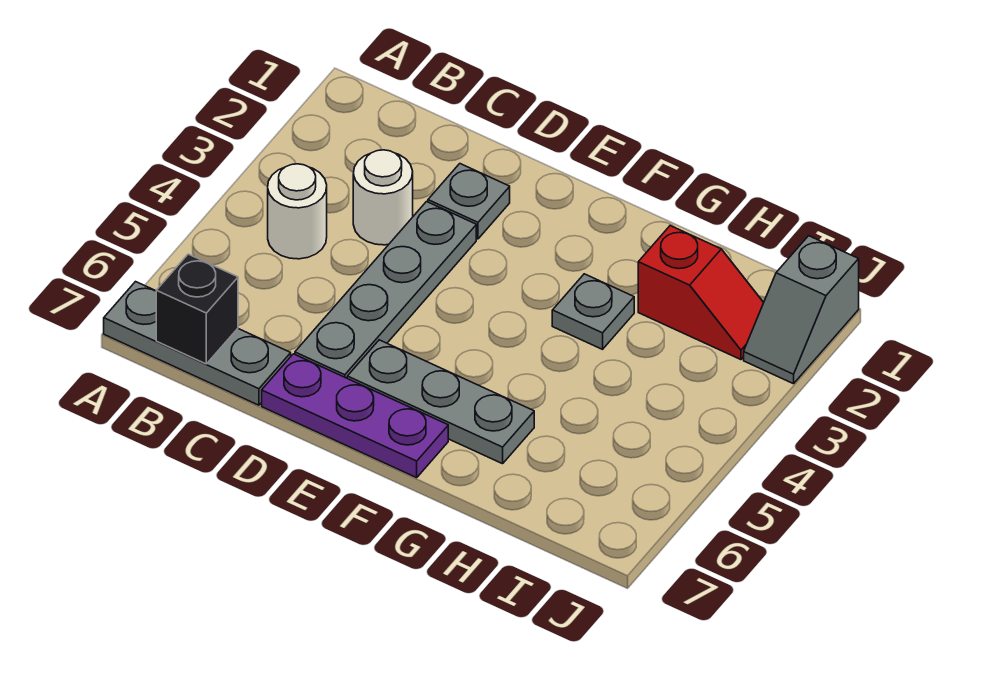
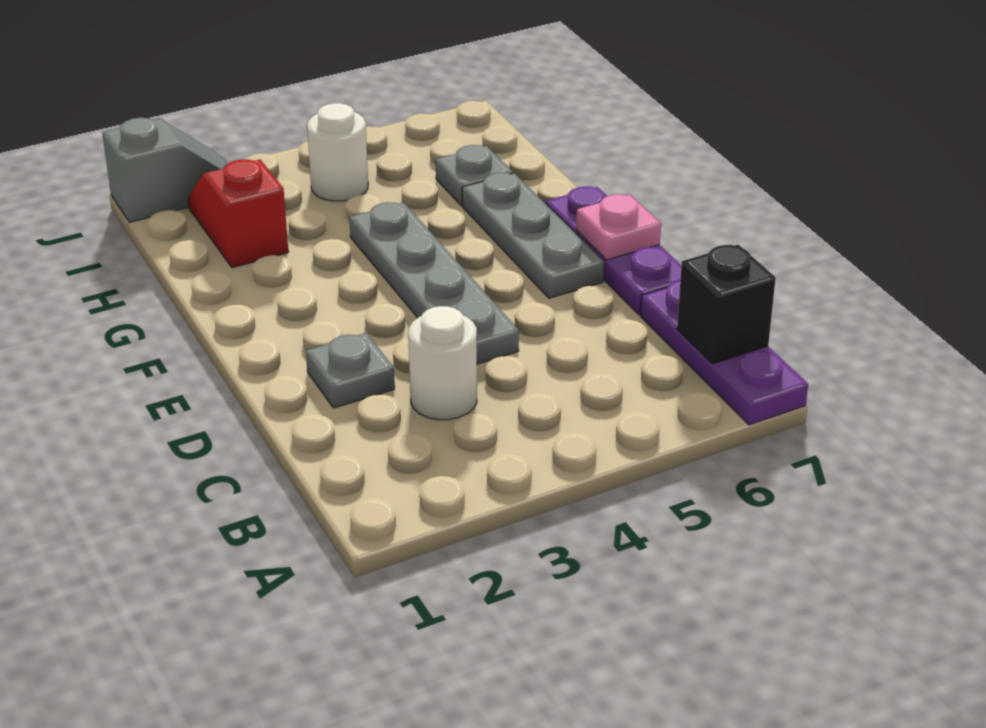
grey 1x3 plate [104,282,291,405] -> purple 1x3 plate [640,280,808,425]
white 1x1 round brick [268,164,327,259] -> white 1x1 round brick moved to [307,103,368,201]
grey 1x4 plate [295,202,476,378] -> grey 1x4 plate turned to [349,203,519,364]
none -> pink 1x1 plate [576,194,661,260]
grey 1x1 plate [552,274,634,349] -> grey 1x1 plate moved to [436,145,513,206]

